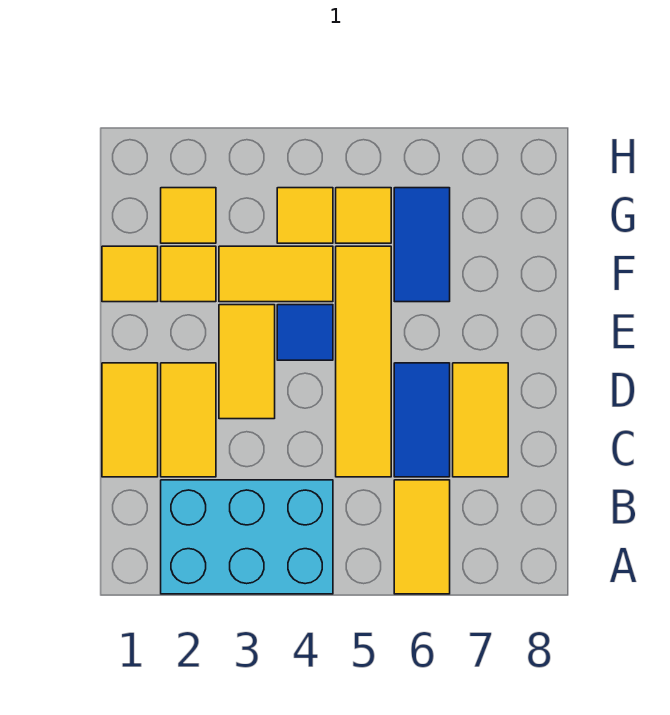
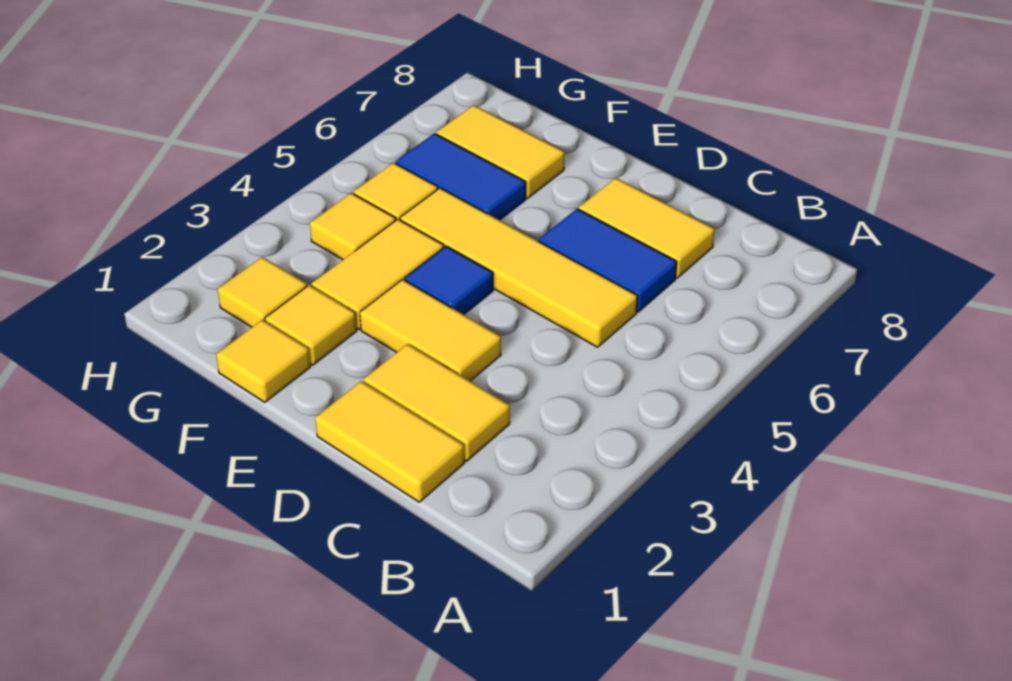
cyan 2x3 brick [161,480,333,594] -> none
yellow 1x2 tile [394,480,450,594] -> yellow 1x2 tile moved to [436,105,565,198]

